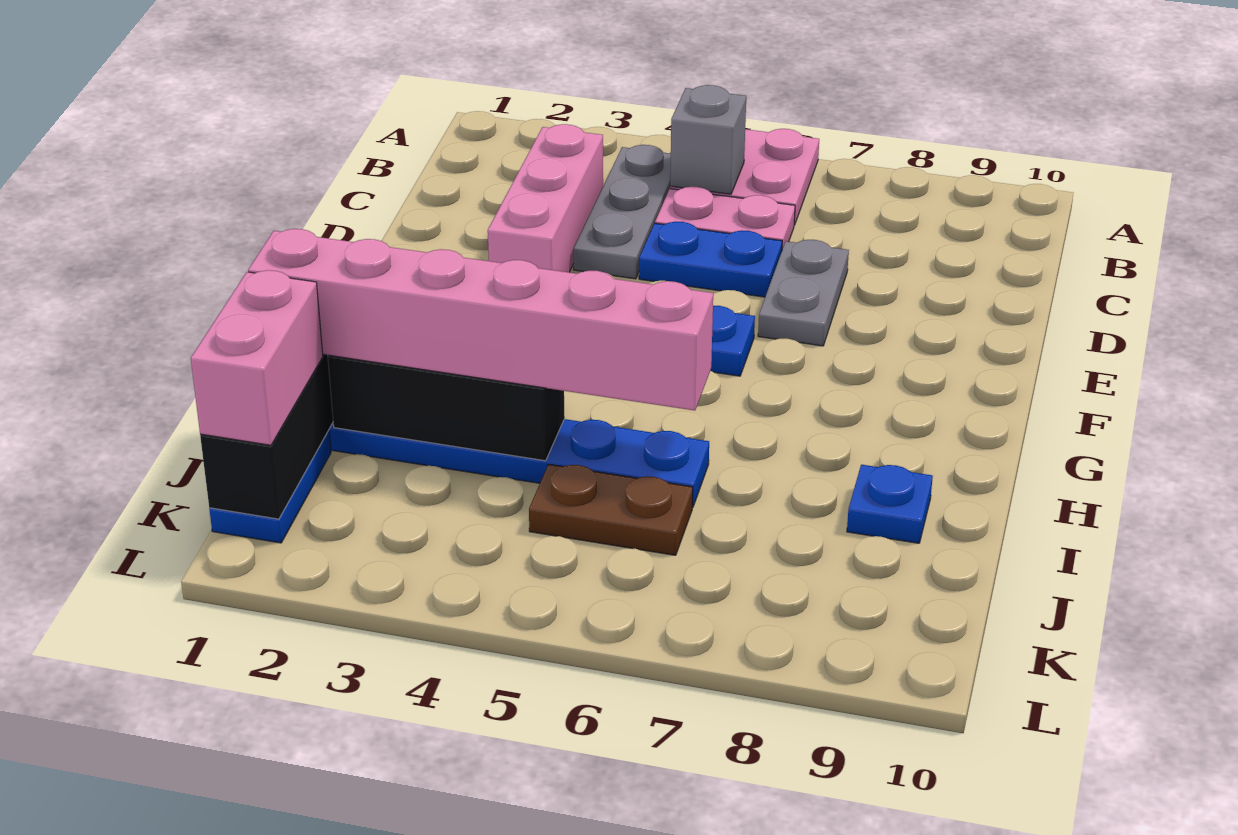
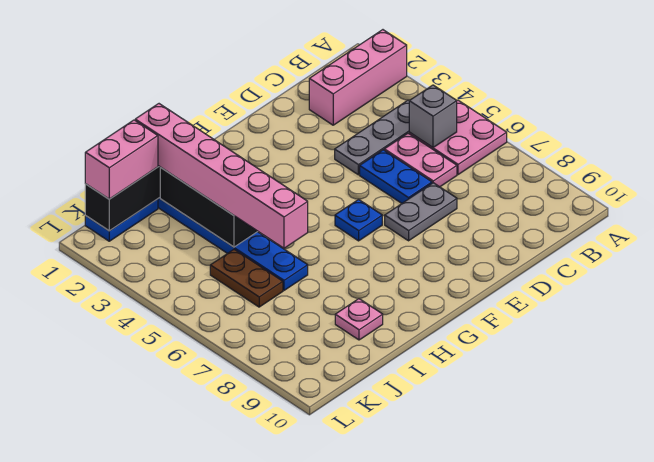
pink 1x3 brick [488,124,603,272] -> pink 1x3 brick moved to [309,30,407,125]
blue 1x1 plate [847,465,933,543] -> pink 1x1 plate [335,299,383,340]

